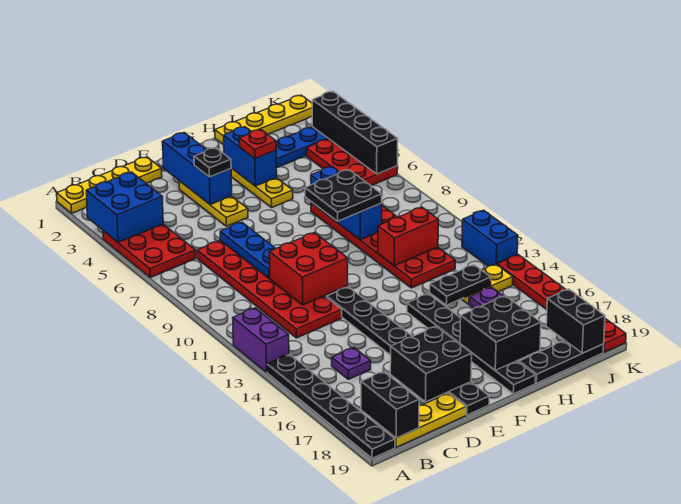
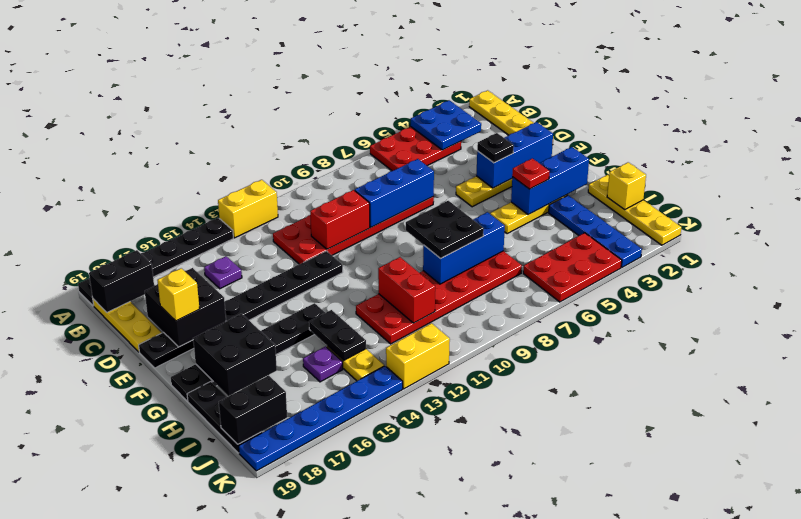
blue 2x2 brick [86,172,163,242] -> blue 2x2 plate [411,100,481,150]
purple 1x2 brick [233,308,289,372] -> yellow 1x2 brick [218,180,278,238]
blue 1x3 plate [220,222,276,278] -> blue 1x3 brick [355,159,434,227]
red 2x2 brick [269,233,348,305] -> red 1x2 brick [310,190,370,249]
none -> yellow 1x1 brick [157,268,199,321]
blue 1x2 brick [224,127,277,186] -> blue 1x3 brick [511,147,589,215]
none -> yellow 1x1 brick [607,162,646,210]
black 1x4 brick [312,91,398,174] -> none
blue 1x2 brick [462,210,518,266] -> yellow 1x2 brick [386,323,450,389]
red 1x6 plate [497,255,626,352] -> blue 1x6 plate [239,366,403,471]

